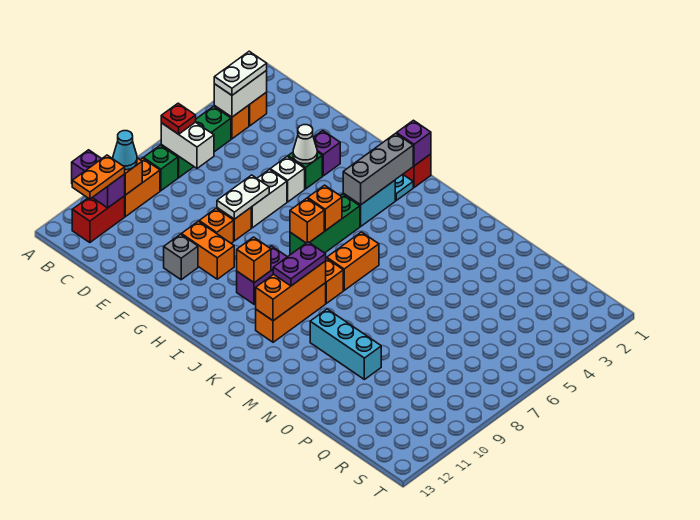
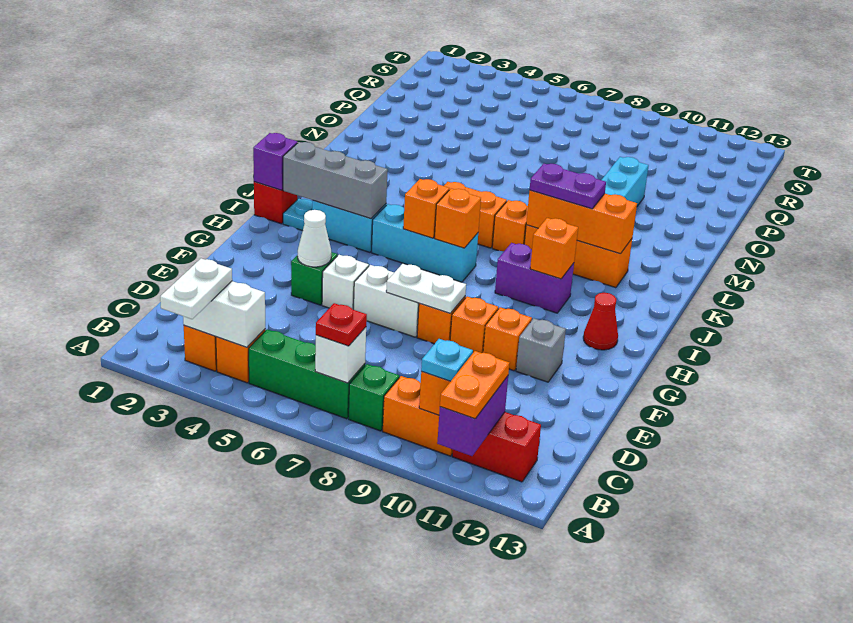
white 1x2 plate [214,51,267,95] -> white 1x2 plate turned to [160,258,232,319]
white 1x2 brick [161,122,214,168] -> white 1x1 brick [315,327,366,383]
cyan 1x1 cone [113,131,137,170] -> cyan 1x1 plate [421,339,473,381]
orange 1x2 plate [72,155,125,199] -> orange 1x2 plate turned to [440,351,510,419]
purple 1x1 brick [313,131,340,176] -> none
orange 1x2 brick [181,221,234,279] -> orange 1x1 brick [483,307,532,371]
none -> red 1x1 cone [583,293,618,350]
green 1x3 brick [290,194,360,254] -> cyan 1x3 brick [372,204,478,282]

